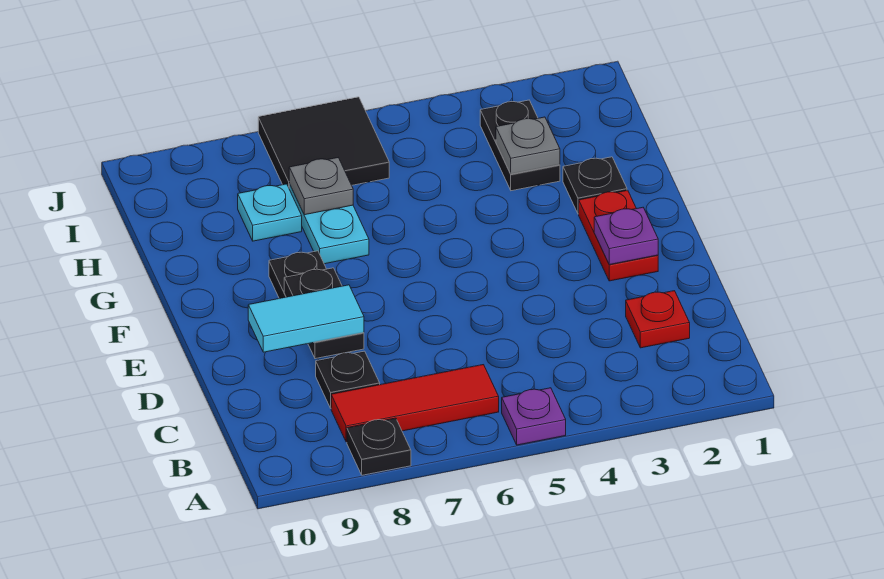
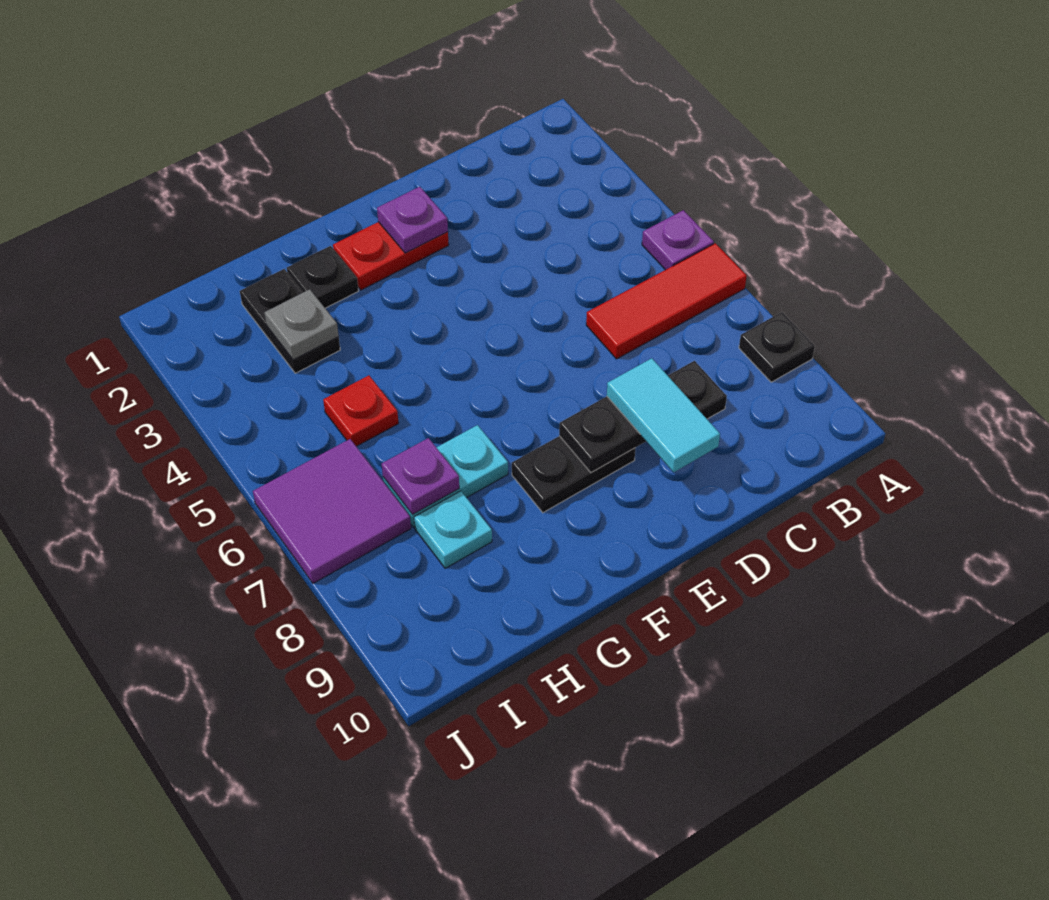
red 1x3 tile [331,365,499,442] -> red 1x3 tile turned to [586,243,747,359]
red 1x1 plate [626,291,690,348] -> red 1x1 plate moved to [323,375,399,446]
black 1x2 plate [480,100,560,191] -> black 1x2 plate turned to [240,269,340,373]
grey 1x1 plate [289,158,353,215] -> purple 1x1 plate [382,438,459,515]
black 2x2 tile [258,97,389,187] -> purple 2x2 tile [253,439,411,583]

